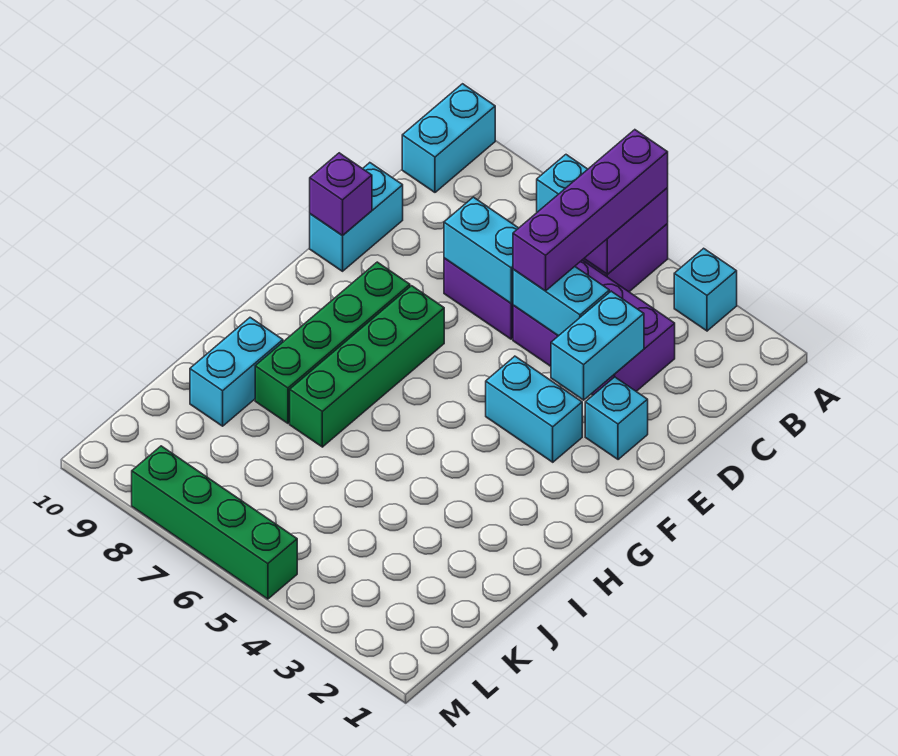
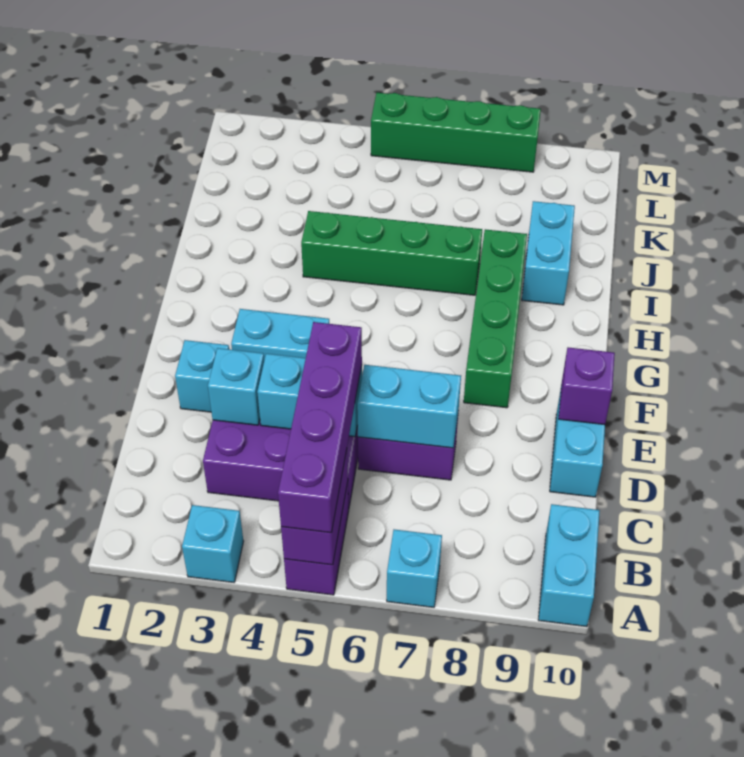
cyan 1x2 brick [551,291,644,400] -> cyan 1x1 brick [208,348,264,425]
green 1x4 brick [290,286,444,447] -> green 1x4 brick turned to [301,211,482,295]

